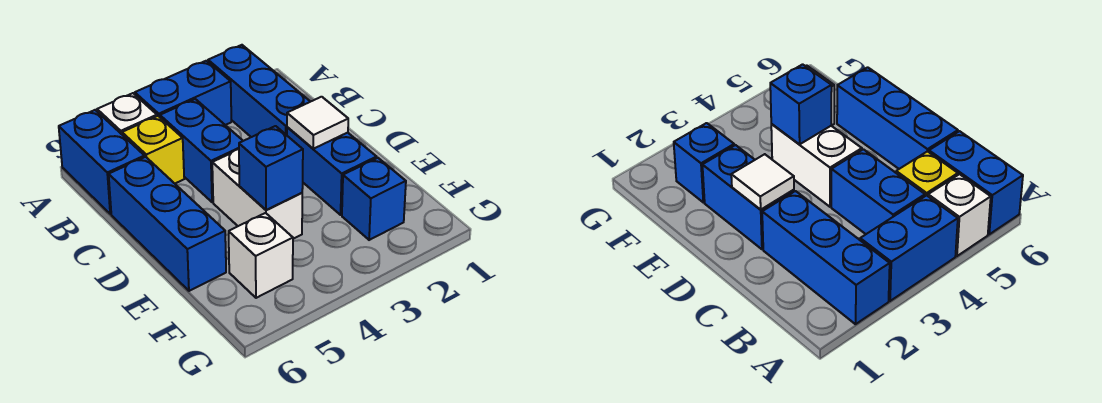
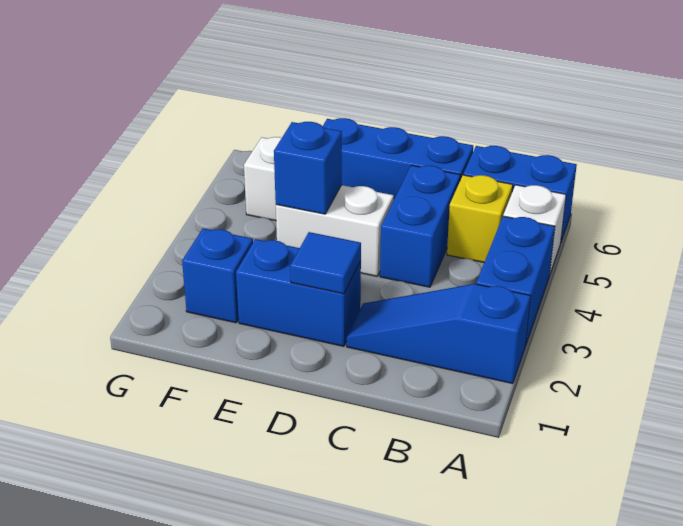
blue 1x3 brick [208,45,310,137] -> blue 1x3 slope [347,284,530,384]
blue 1x2 brick [160,99,243,202] -> blue 1x2 brick turned to [380,165,460,287]
white 1x1 tile [287,97,348,149] -> blue 1x1 tile [290,232,361,294]

